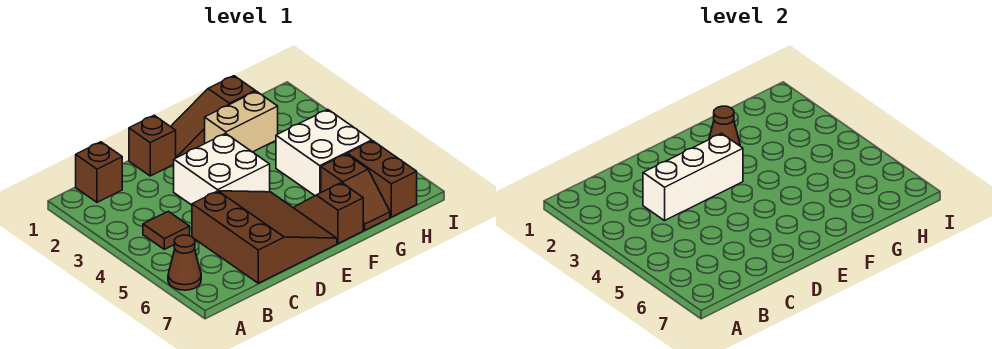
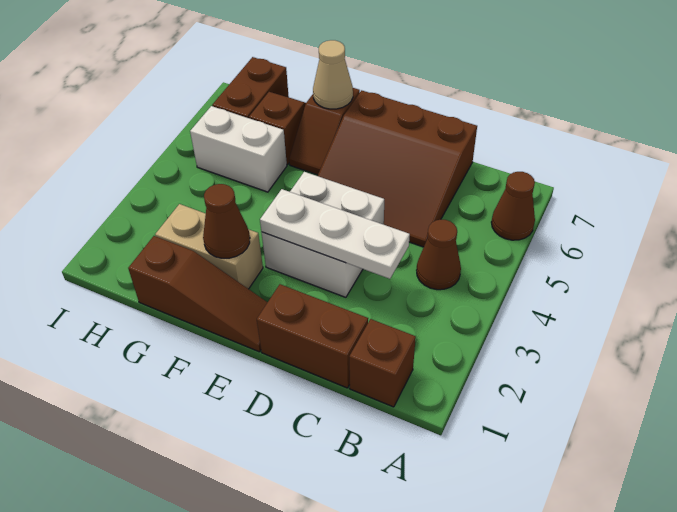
brown 1x1 tile [143,211,190,249] -> brown 1x1 cone [417,220,461,290]
white 1x3 brick [643,133,743,221] -> white 1x3 plate [260,189,410,279]
brown 3x3 slope [192,191,337,283] -> brown 3x3 slope turned to [318,90,477,247]
brown 1x1 brick [129,115,176,176] -> brown 1x2 brick [257,284,368,388]
none -> tan 1x1 cone [313,40,353,109]
white 2x2 brick [276,110,372,195] -> white 1x2 brick [190,106,287,192]

